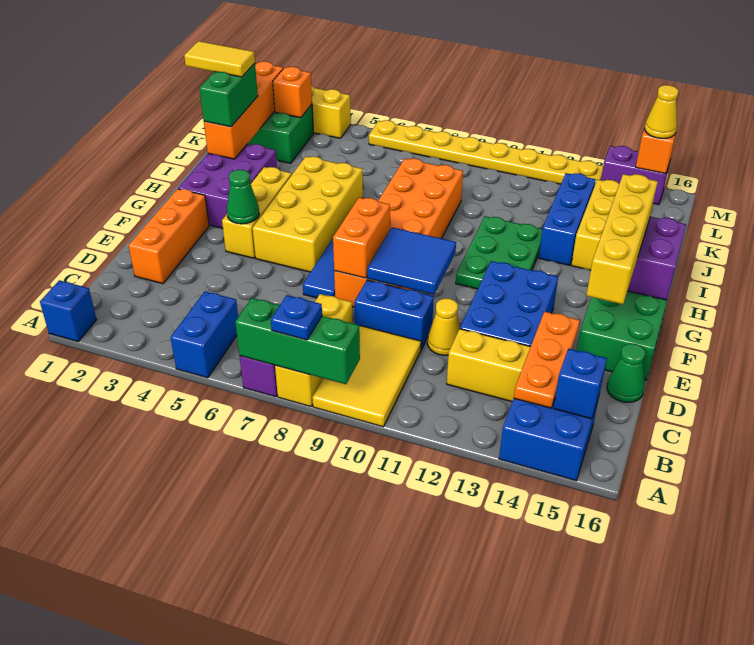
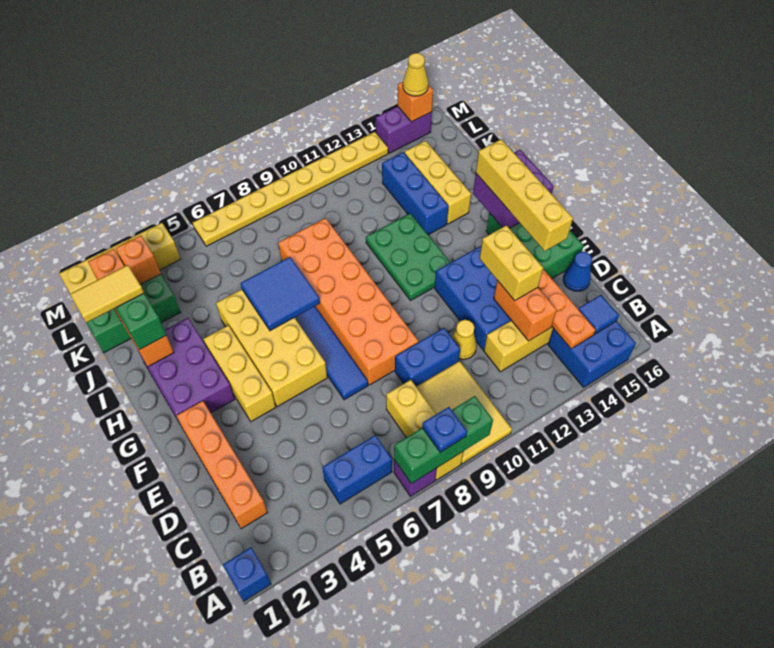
blue 1x2 brick [171,291,238,378] -> blue 1x2 brick turned to [322,435,392,504]
blue 1x1 brick [554,349,607,419] -> blue 1x1 tile [578,295,619,334]
orange 1x3 brick [128,189,209,284] -> orange 1x4 brick [176,401,268,529]
none -> yellow 1x2 brick [480,225,543,301]
green 1x1 cone [607,343,645,402] -> blue 1x1 cone [563,252,592,291]
orange 1x2 brick [333,198,390,278] -> orange 1x2 brick moved to [494,281,557,341]
blue 2x2 tile [367,227,456,295] -> blue 2x2 tile moved to [240,257,320,331]
green 1x1 cone [227,170,259,224] -> none

